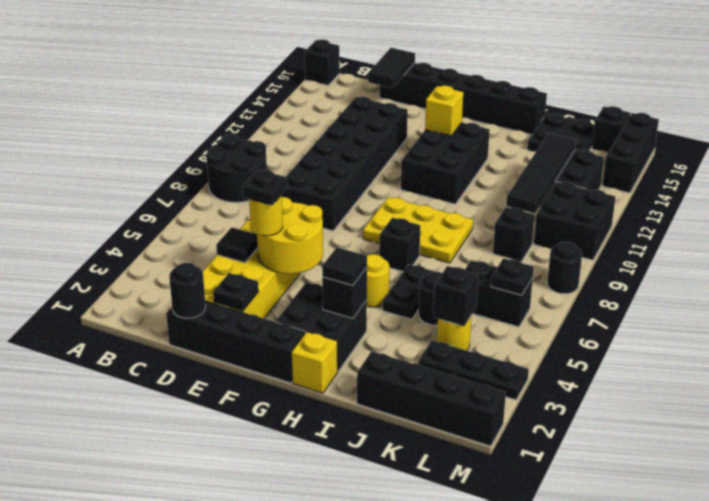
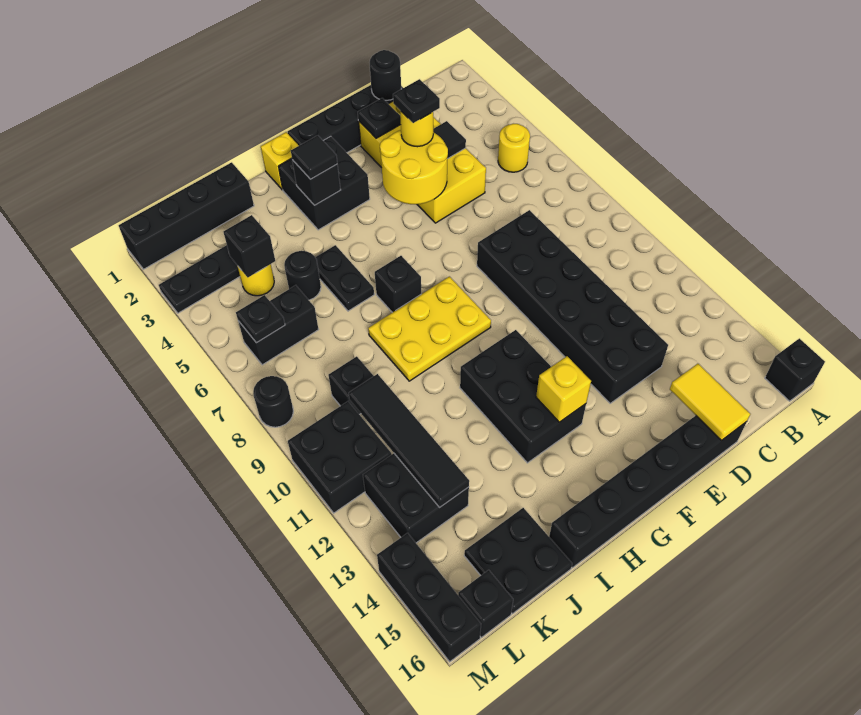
black 2x2 round brick [206,134,267,202] -> none
black 1x2 tile [368,48,415,88] -> yellow 1x2 tile [670,364,750,440]
yellow 1x1 round brick [367,254,389,307] -> yellow 1x1 round brick moved to [498,124,530,172]

